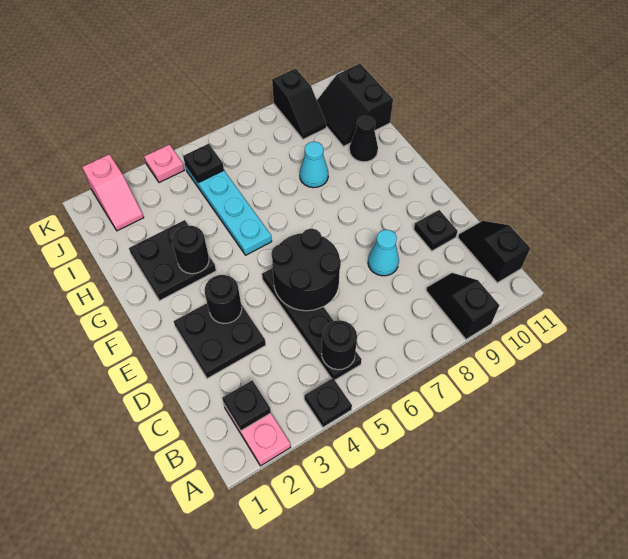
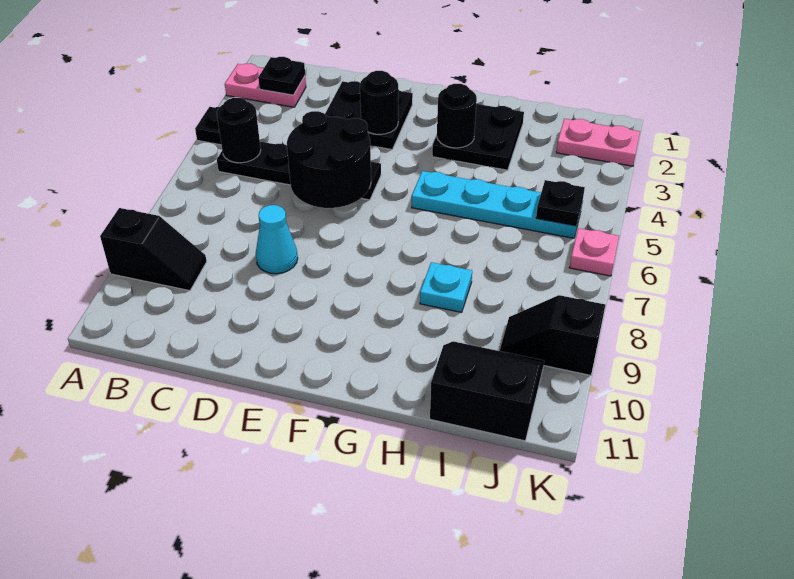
black 1x2 slope [458,221,530,283] -> none
black 1x1 plate [414,210,458,251] -> none
cyan 1x1 cone [300,142,328,188] -> cyan 1x1 plate [420,262,472,312]
black 1x1 cone [350,116,378,162] -> none
pink 1x2 slope [82,154,144,231] -> pink 1x2 plate [556,119,640,166]
pink 1x1 plate [144,144,184,183] -> pink 1x1 plate moved to [570,228,619,276]

